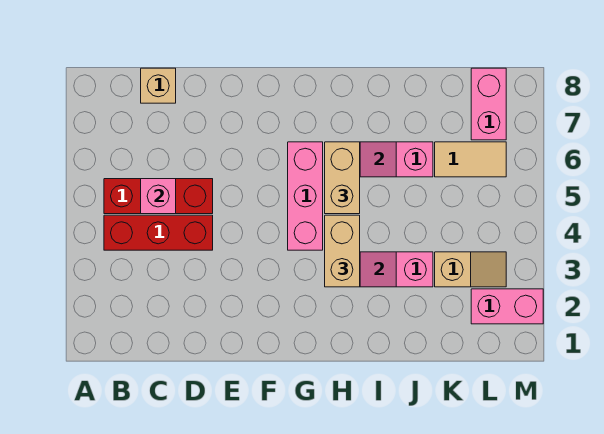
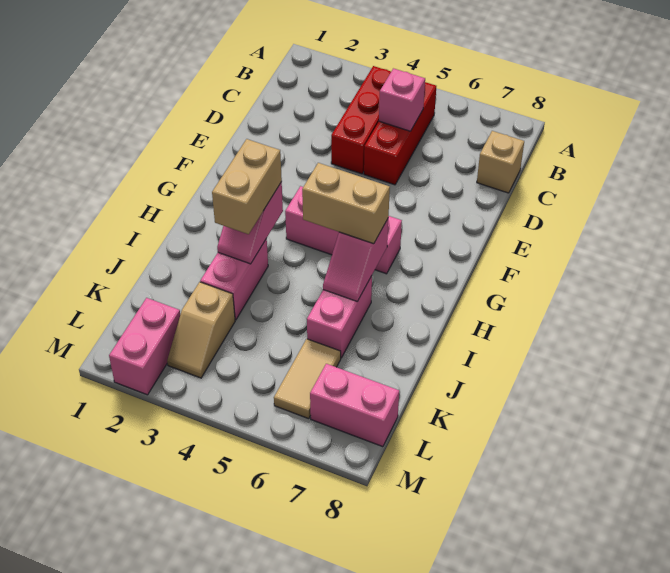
tan 1x2 brick [325,215,360,287] -> tan 1x2 brick turned to [212,139,282,234]

